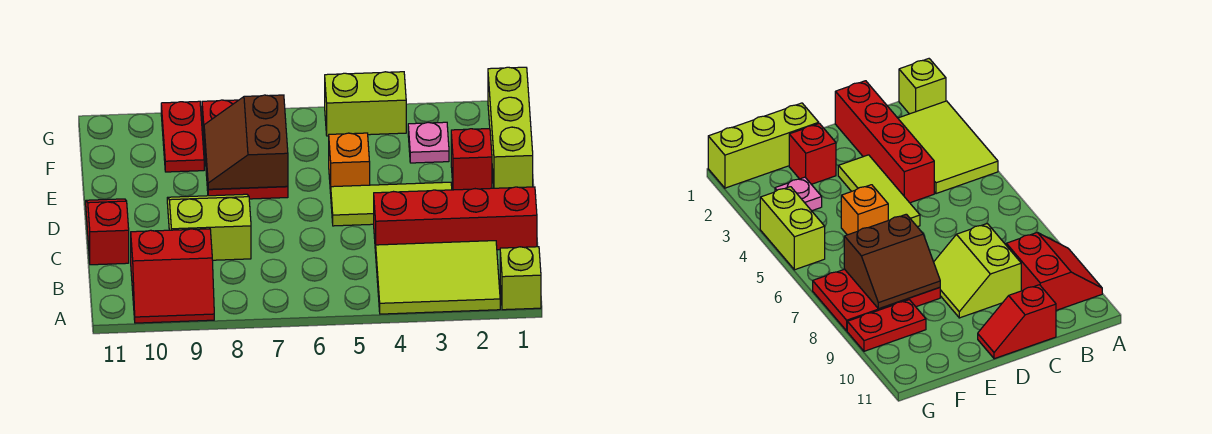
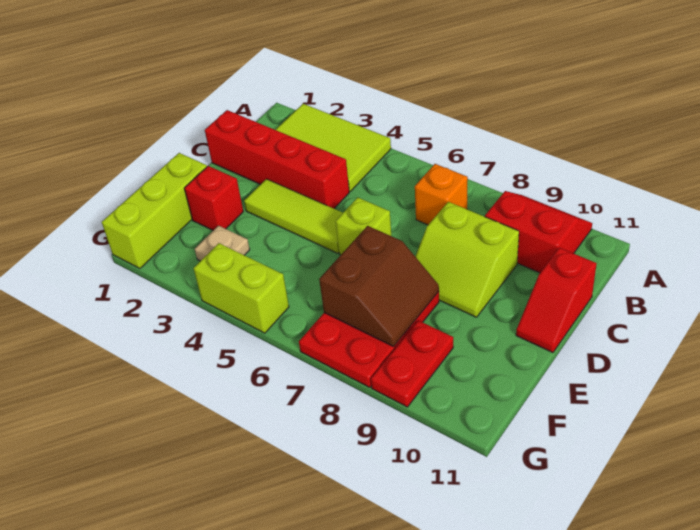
lime 1x1 brick [500,247,541,310] -> lime 1x1 brick moved to [336,197,391,255]
orange 1x1 brick [329,133,370,193] -> orange 1x1 brick moved to [415,164,468,225]
pink 1x1 plate [408,122,449,163] -> tan 1x1 plate [195,226,250,261]

